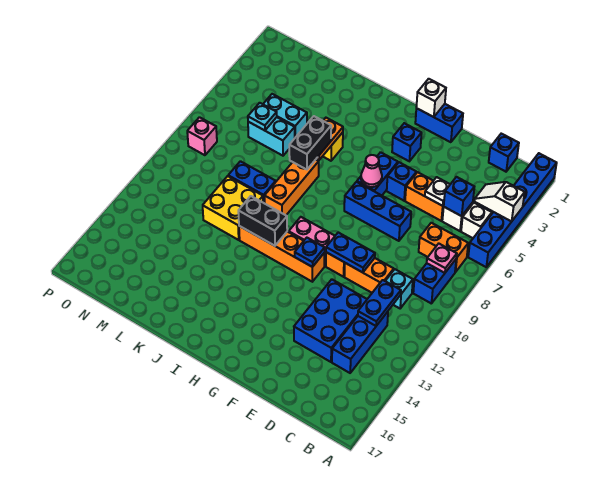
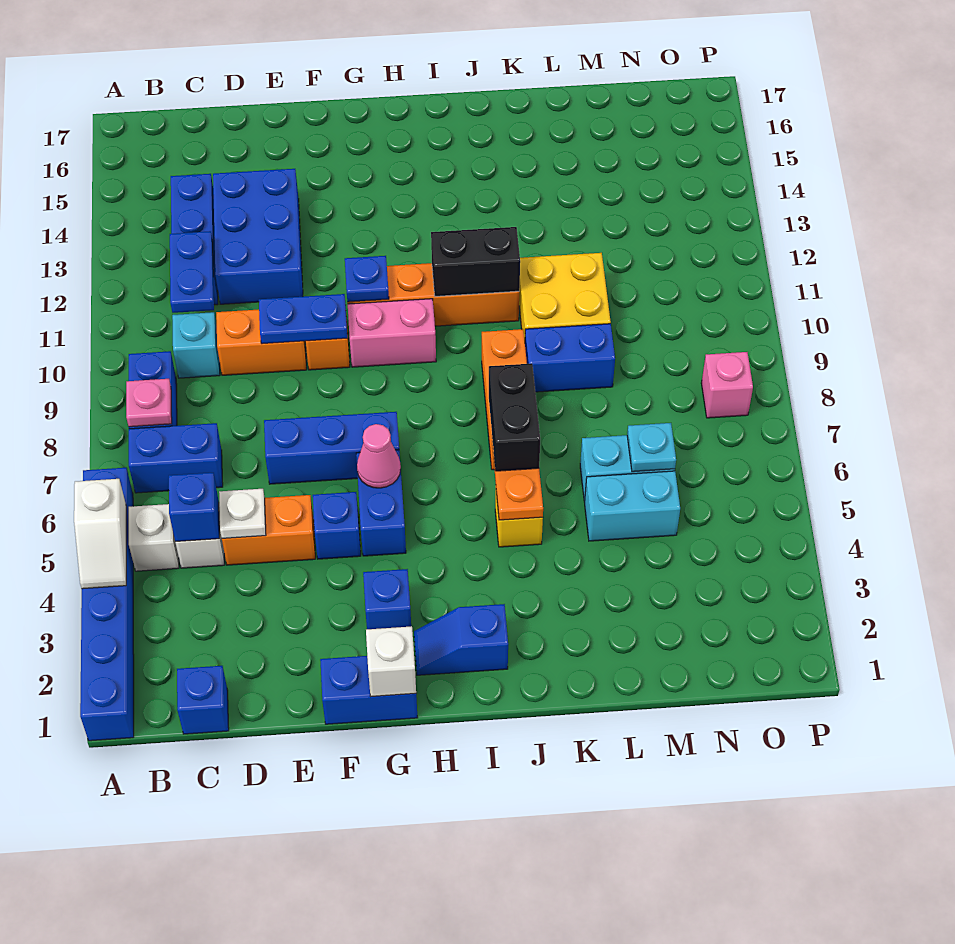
white 1x2 slope [475,182,525,221] -> white 1x2 slope turned to [74,479,126,589]
orange 1x2 brick [419,223,468,272] -> blue 1x2 brick [129,423,223,493]
none -> blue 1x2 slope [414,604,508,675]

